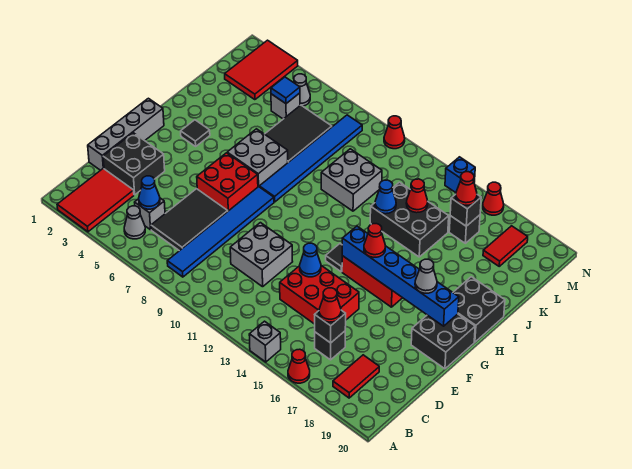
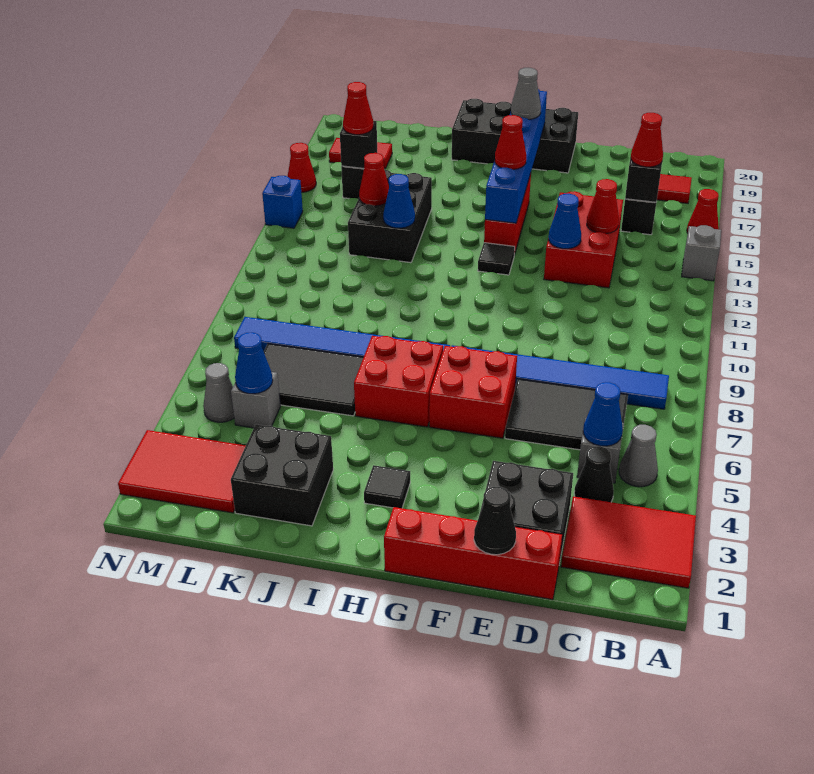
none -> black 1x1 cone [574,446,614,502]
grey 1x4 brick [88,98,164,170] -> red 1x4 brick [384,507,562,600]
grey 2x2 brick [230,223,293,287] -> none
none -> black 1x1 cone [474,487,516,555]
grey 2x2 brick [227,129,288,187] -> red 2x2 brick [354,336,443,427]
none -> black 2x2 brick [231,425,333,526]
grey 2x2 brick [321,149,382,211] -> none
blue 1x1 tile [271,77,300,104] -> blue 1x1 cone [235,332,273,394]
red 1x1 cone [384,116,405,149] -> red 1x1 cone moved to [587,179,619,234]

